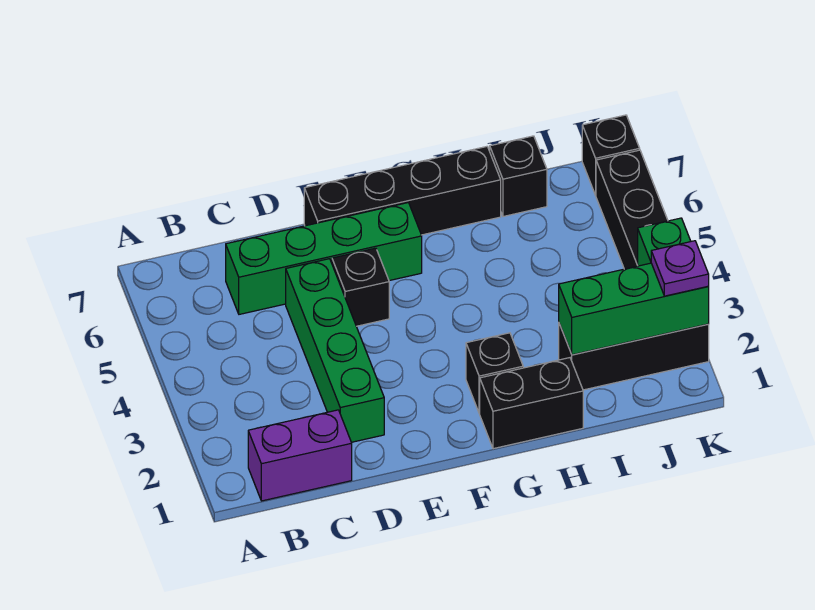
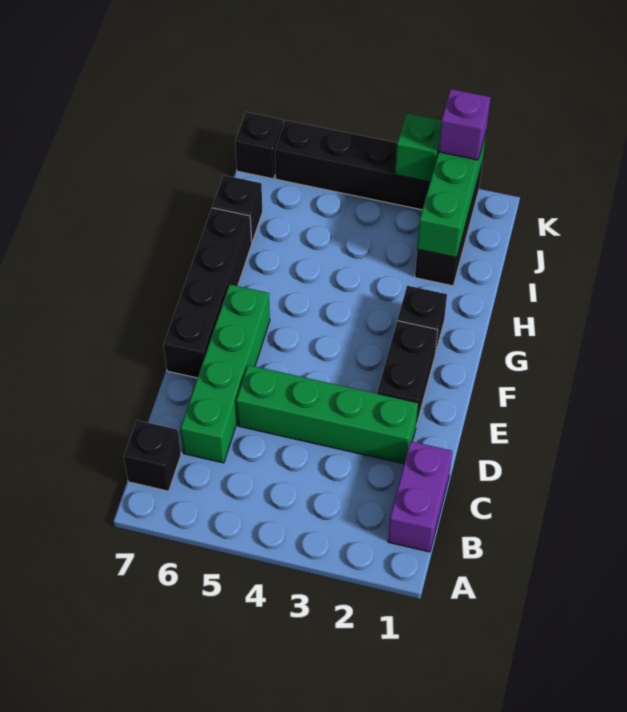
black 1x1 brick [332,248,389,326] -> black 1x1 brick moved to [124,420,181,491]
black 1x2 brick [480,358,583,449] -> black 1x2 brick moved to [377,321,438,426]
purple 1x1 plate [651,241,709,296] -> purple 1x1 brick [439,89,490,160]

